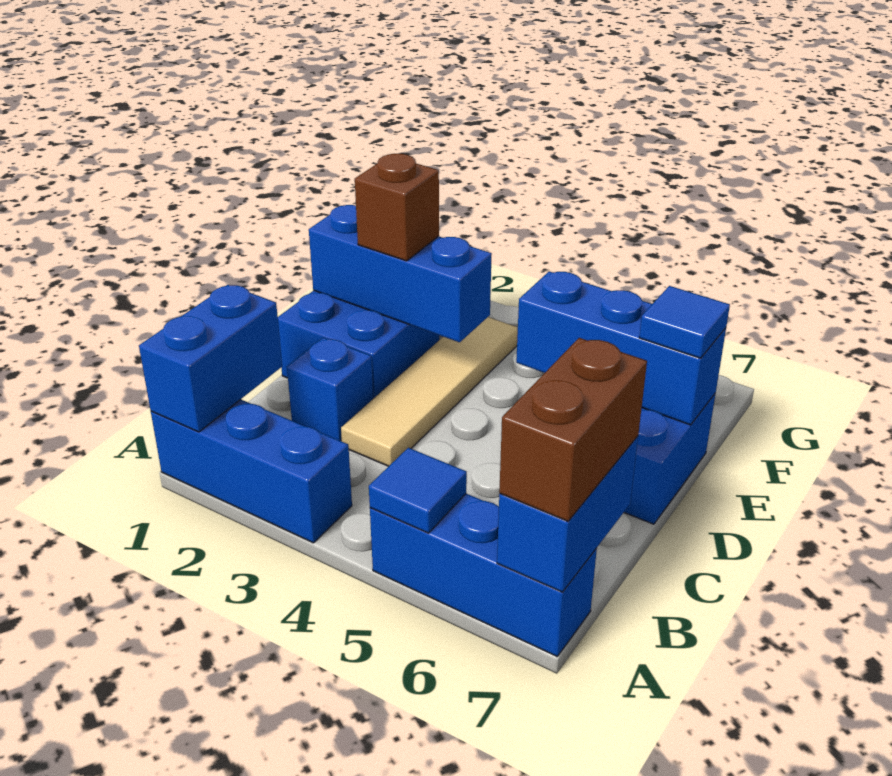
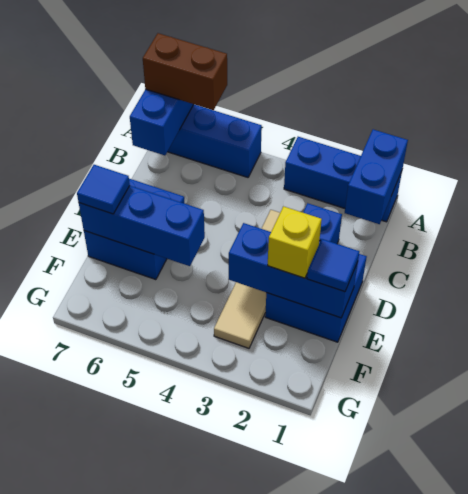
blue 1x1 tile [369,448,467,533] -> blue 1x1 tile moved to [307,239,359,292]
brown 1x2 brick [499,338,647,521] -> brown 1x2 brick turned to [143,33,227,110]
brown 1x1 brick [355,154,439,261] -> yellow 1x1 brick [268,206,322,278]

